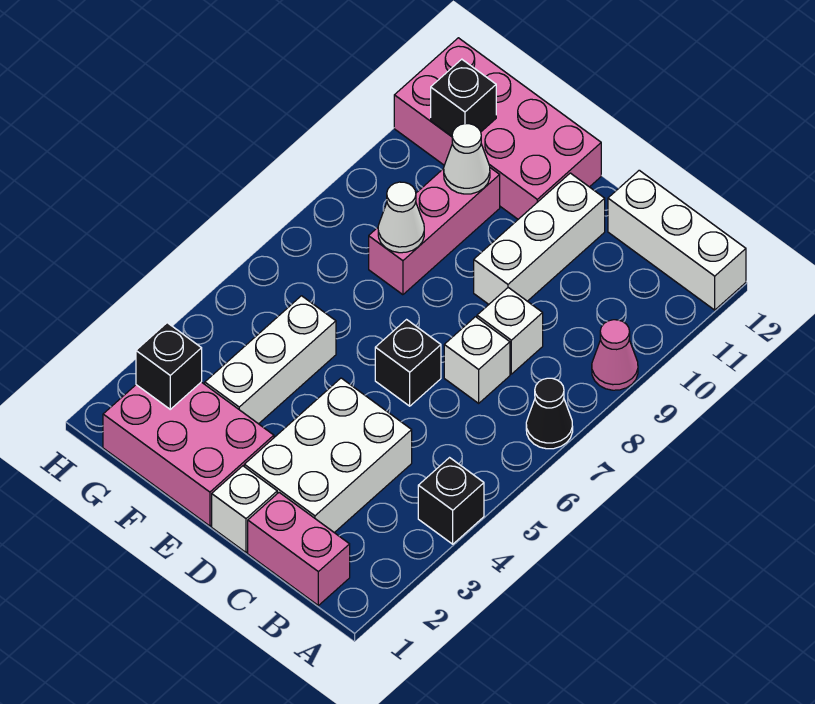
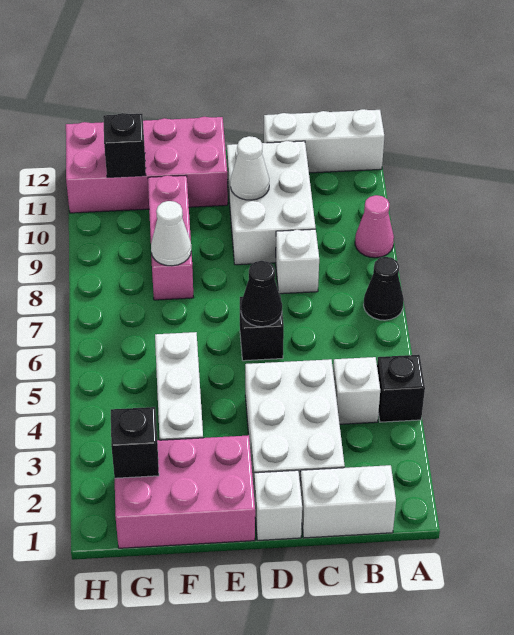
pink 1x2 brick [248,493,350,605] -> white 1x2 brick [300,465,396,538]
white 1x1 brick [444,317,510,403] -> white 1x1 brick moved to [333,357,380,424]
none -> black 1x1 cone [241,261,282,327]
white 1x3 brick [474,173,605,304] -> white 2x3 brick [227,141,316,265]
white 1x1 cone [444,124,490,194] -> white 1x1 cone moved to [230,136,269,200]

